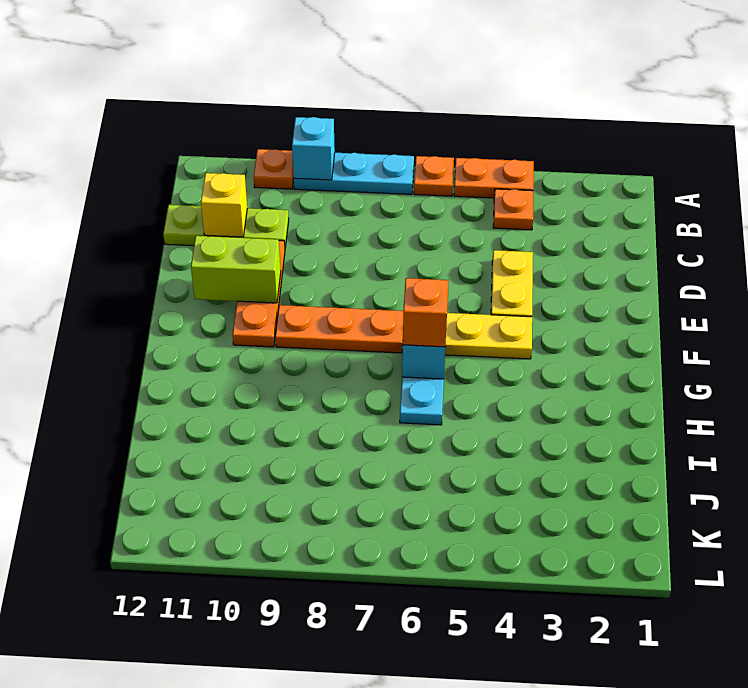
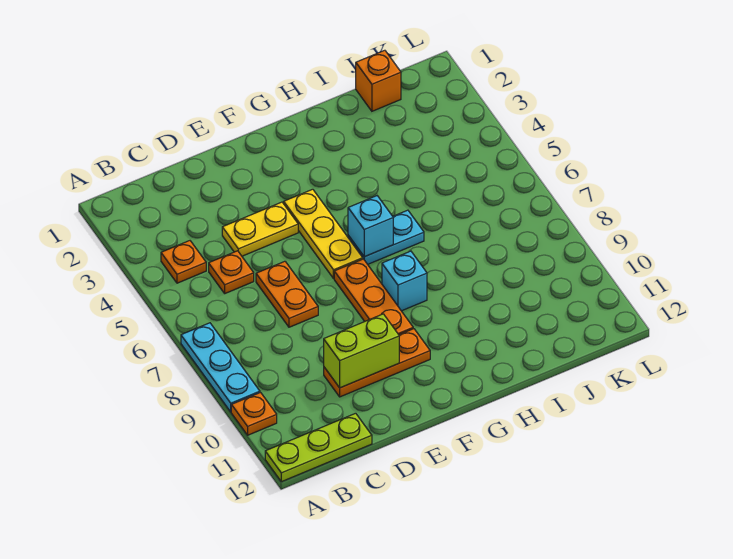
orange 1x2 plate [454,158,534,198] -> orange 1x2 plate moved to [256,261,318,327]
orange 1x1 plate [414,156,454,196] -> orange 1x1 plate moved to [209,251,254,293]
cyan 1x1 brick [292,117,335,180] -> cyan 1x1 brick moved to [382,251,427,311]
lime 1x3 plate [163,205,289,247] -> lime 1x3 plate turned to [265,413,372,482]
yellow 1x1 brick [201,173,247,237] -> none
lime 1x2 brick [191,236,281,303] -> lime 1x2 brick turned to [324,314,399,388]
orange 1x1 brick [403,278,449,347] -> orange 1x1 brick moved to [356,50,401,111]

